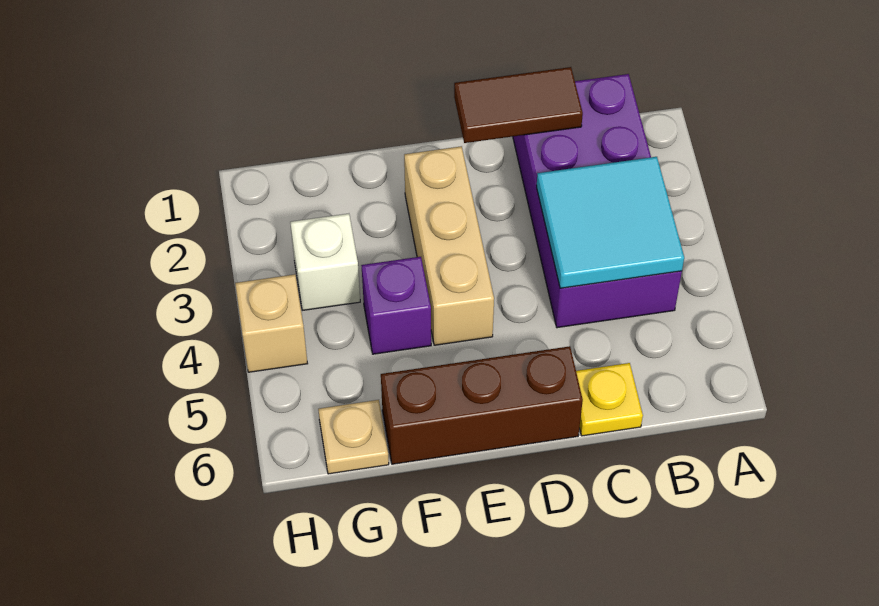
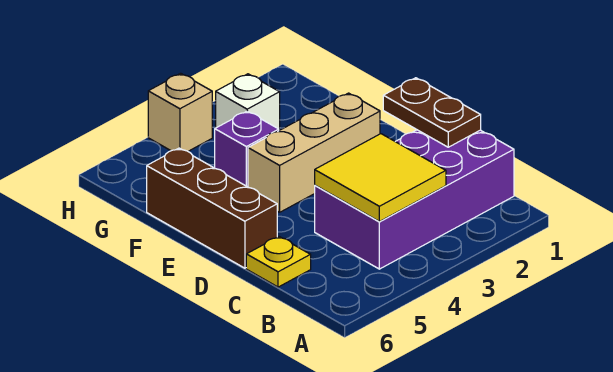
cyan 2x2 tile [537,157,684,288] -> yellow 2x2 tile [315,134,446,222]
brown 1x2 tile [454,67,583,143] -> brown 1x2 plate [383,78,481,147]
tan 1x1 plate [318,400,389,474] -> none

